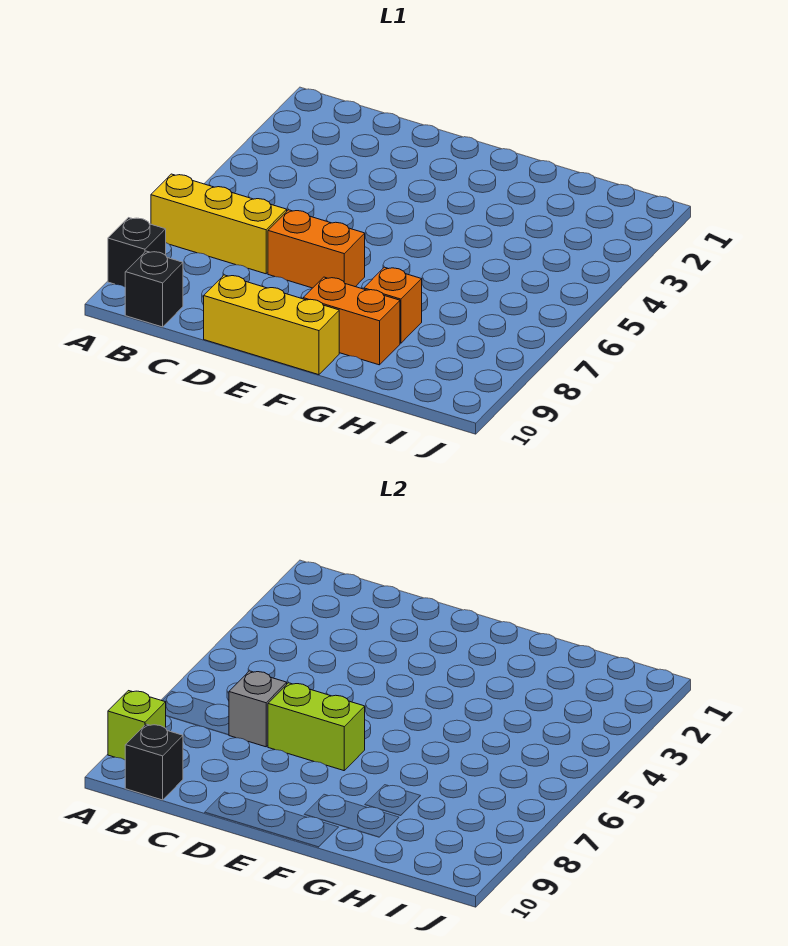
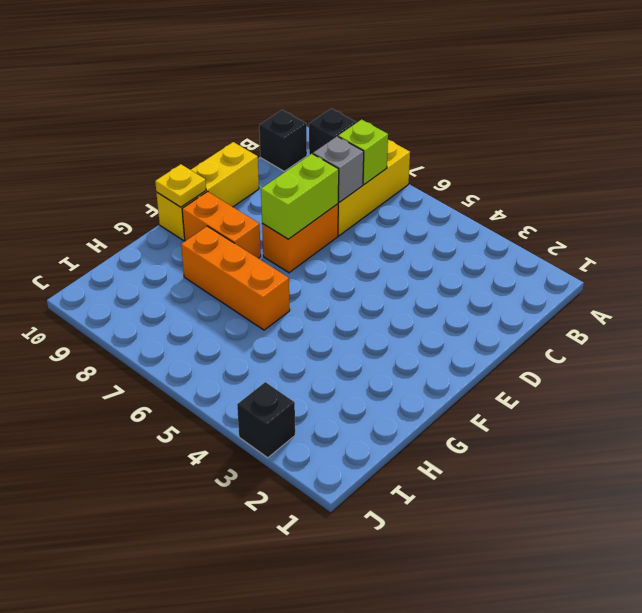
lime 1x1 brick [108,691,166,760] -> lime 1x1 brick moved to [338,119,388,184]
black 1x1 brick [125,724,183,800] -> black 1x1 brick moved to [237,382,295,458]
orange 1x2 brick [303,277,400,365] -> orange 1x2 brick turned to [182,192,261,258]
none -> yellow 1x1 plate [155,164,206,207]
orange 1x1 brick [364,267,422,343] -> orange 1x3 brick [181,226,290,330]

